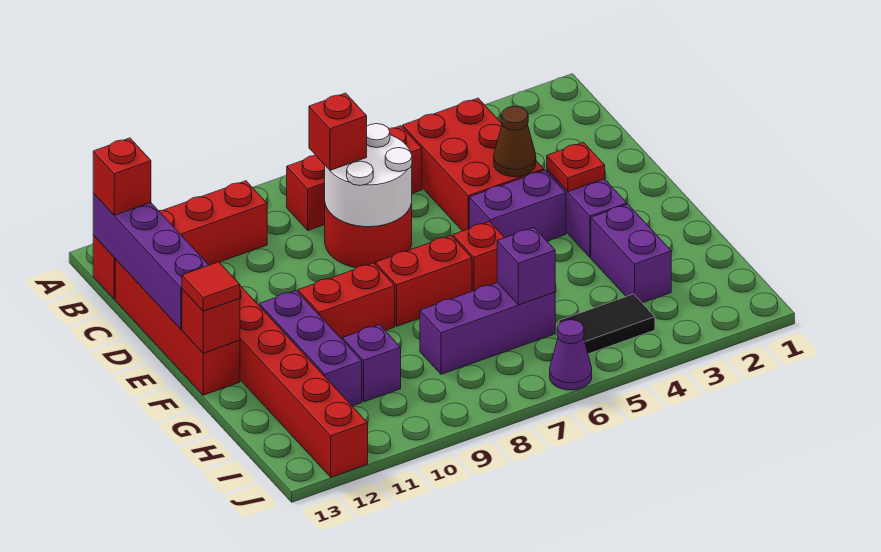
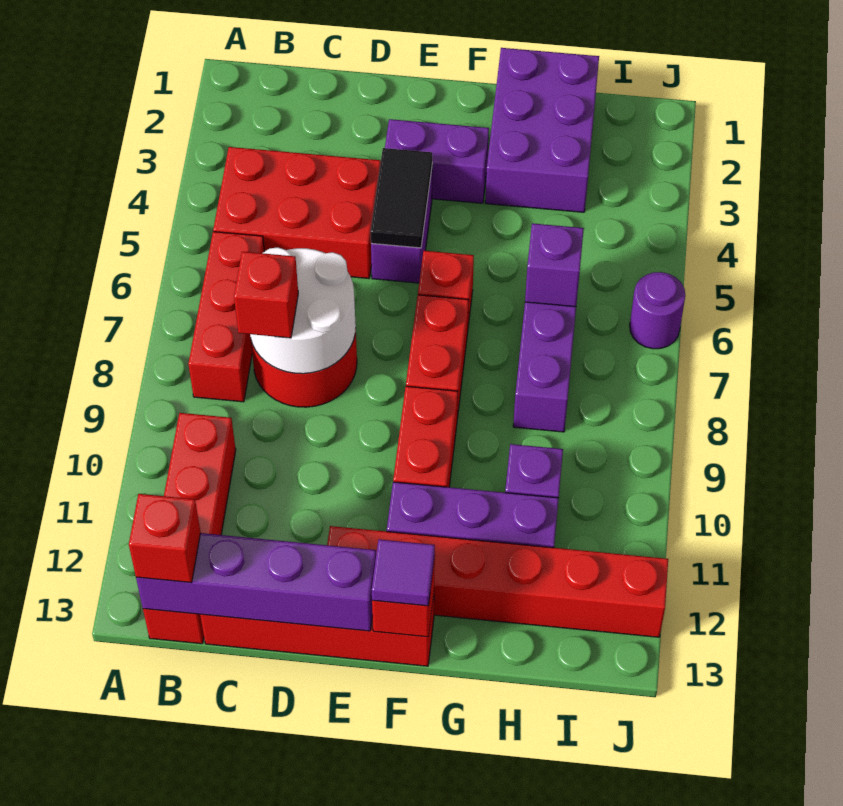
brown 1x1 cone [494,106,536,177] -> none
red 1x1 plate [547,142,605,192] -> none
red 1x1 tile [182,262,240,311] -> purple 1x1 tile [372,539,435,606]
purple 1x2 brick [591,204,671,303] -> purple 2x3 brick [485,48,599,212]
black 1x2 tile [558,294,655,354] -> black 1x2 tile moved to [371,148,432,248]
purple 1x1 cone [550,320,592,390] -> purple 1x1 round brick [630,272,685,349]

